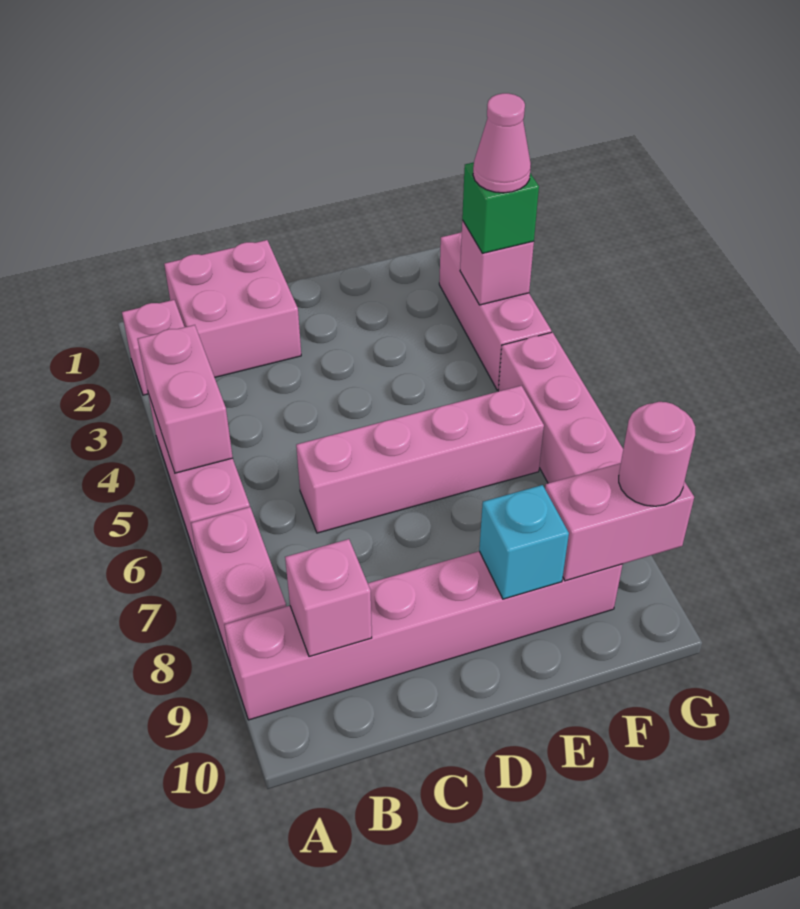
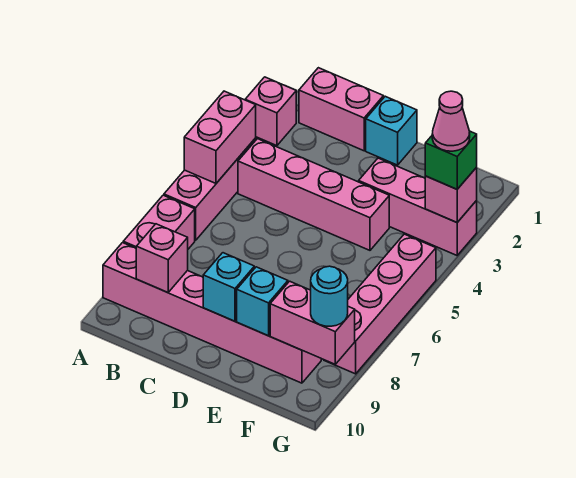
pink 2x2 brick [164,240,301,377] -> pink 1x2 brick [299,68,384,151]
pink 1x4 brick [296,386,544,533] -> pink 1x4 brick moved to [238,139,389,250]
none -> cyan 1x1 brick [366,96,417,165]
none -> cyan 1x1 brick [203,253,254,321]
pink 1x3 brick [439,232,551,390] -> pink 1x3 brick turned to [359,158,477,255]
pink 1x1 round brick [619,402,695,506] -> cyan 1x1 round brick [311,266,348,326]

